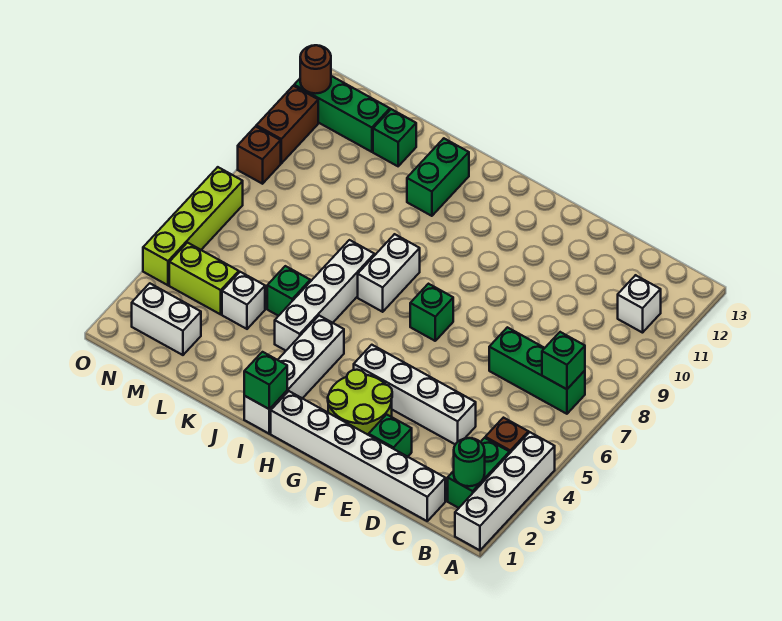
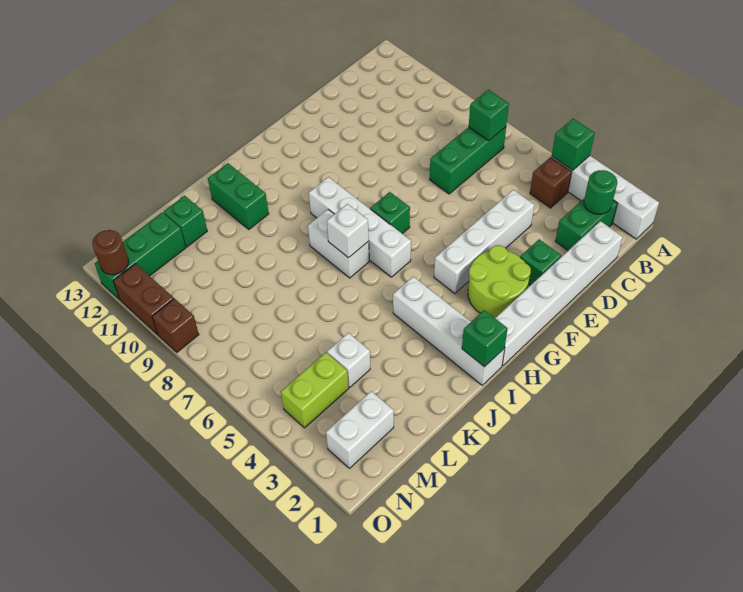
green 1x2 brick [448,438,509,508] -> green 1x2 brick turned to [555,198,617,250]
white 1x1 brick [618,275,661,333] -> white 1x1 brick moved to [327,204,369,258]
white 1x4 brick [275,240,374,351] -> white 1x4 brick moved to [309,177,411,277]
green 1x1 brick [267,266,310,316] -> green 1x1 brick moved to [552,119,595,170]
lime 1x4 brick [143,167,243,285] -> none

